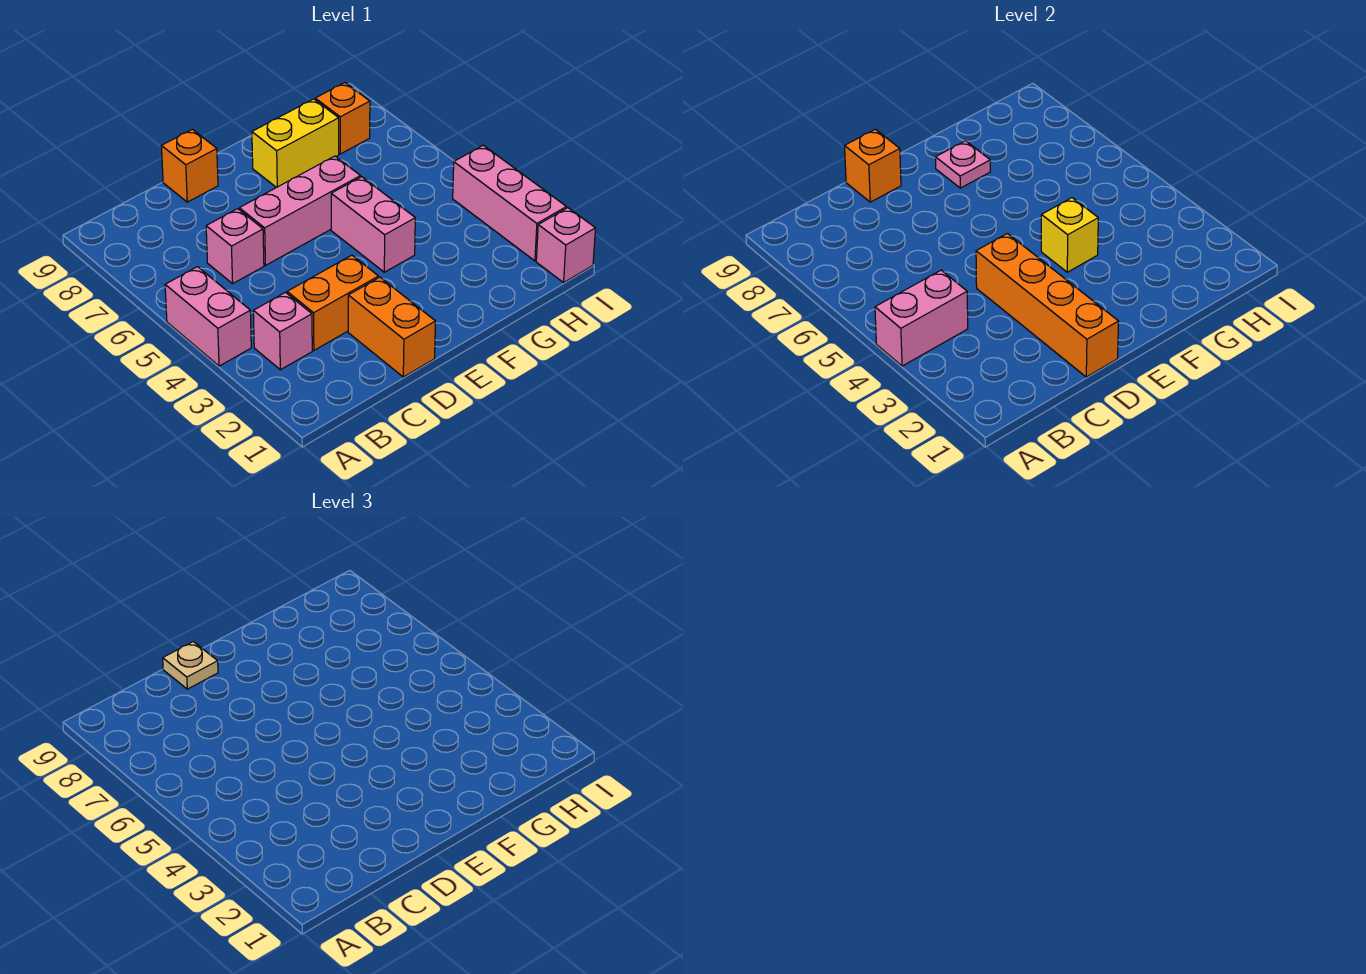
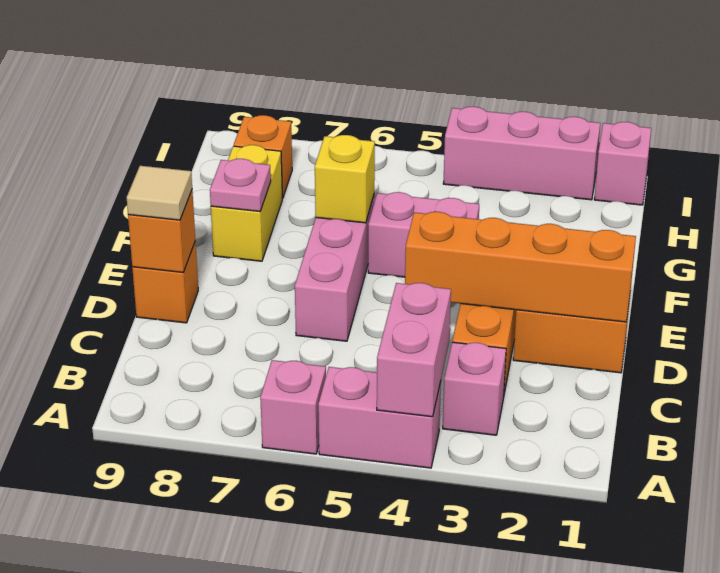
pink 1x1 brick [206,209,264,284] -> pink 1x1 brick moved to [260,360,326,454]
tan 1x1 plate [163,642,218,689] -> tan 1x1 tile [127,166,192,220]
yellow 1x1 brick [1041,198,1098,272] -> yellow 1x1 brick moved to [315,135,375,223]

